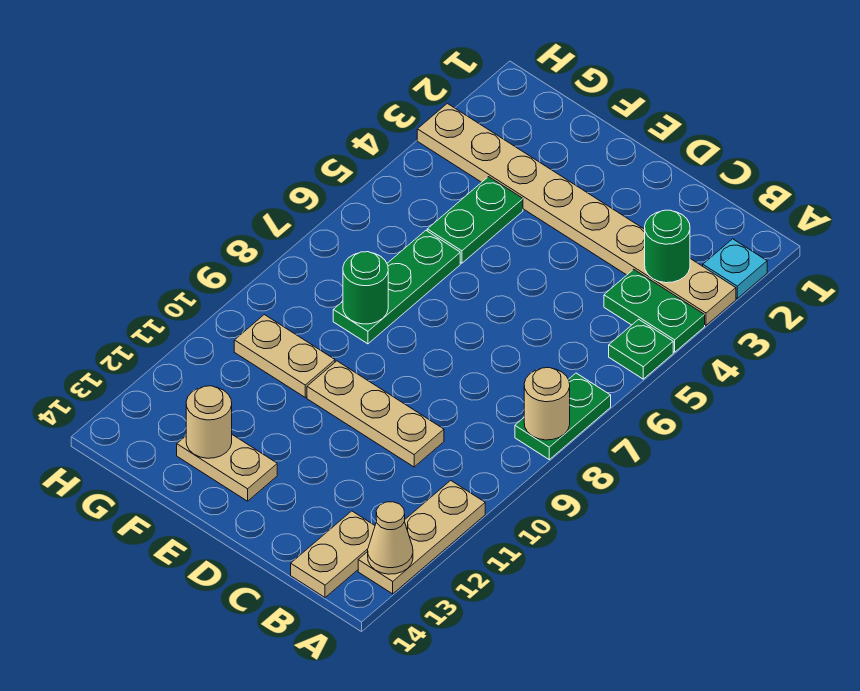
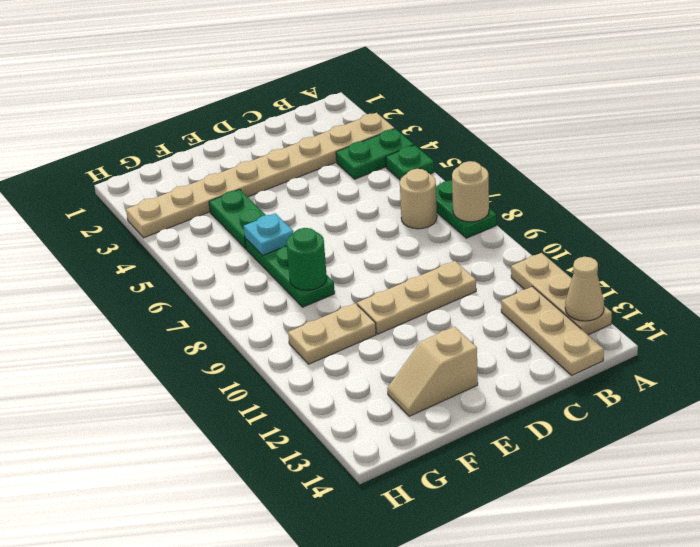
cyan 1x1 plate [703,239,767,298] -> cyan 1x1 plate moved to [244,213,294,255]
green 1x1 round brick [645,210,690,283] -> none
tan 1x2 plate [291,511,375,598] -> tan 1x3 plate [501,287,604,375]
tan 1x2 plate [177,435,277,501] -> tan 1x2 slope [387,327,478,416]
tan 1x1 round brick [186,386,232,458] -> tan 1x1 round brick moved to [400,169,437,229]

